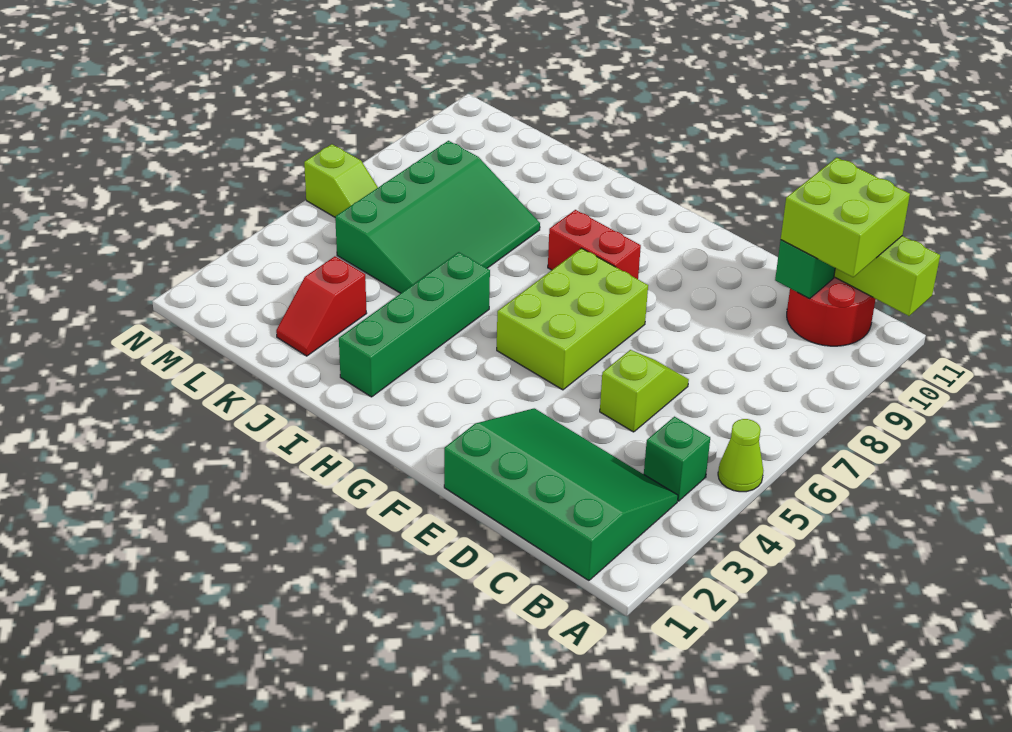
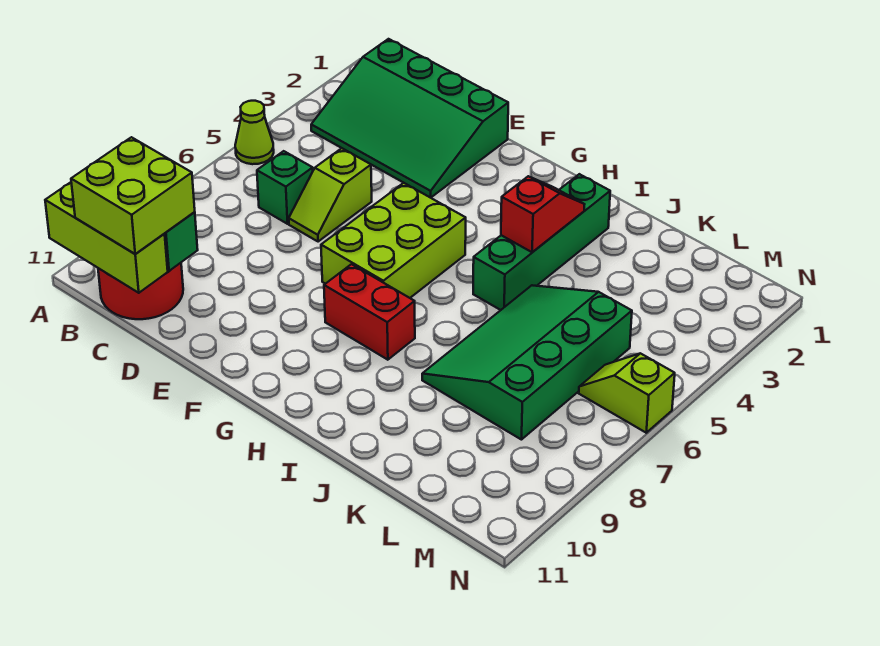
green 1x1 brick [644,417,710,501] -> green 1x1 brick moved to [257,151,313,224]
red 1x2 slope [276,256,367,356] -> red 1x2 slope moved to [501,176,585,252]

